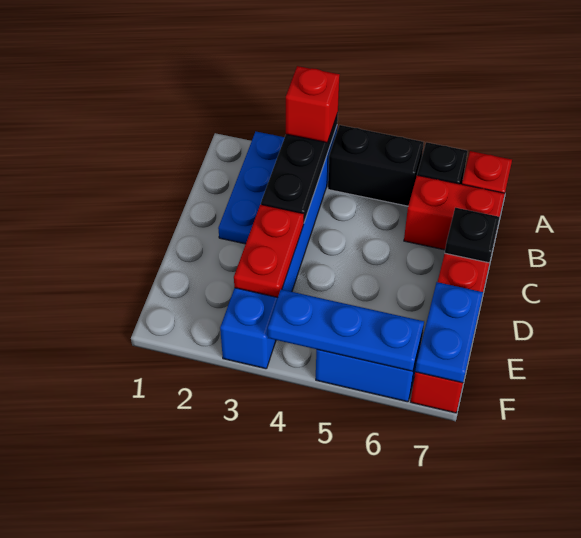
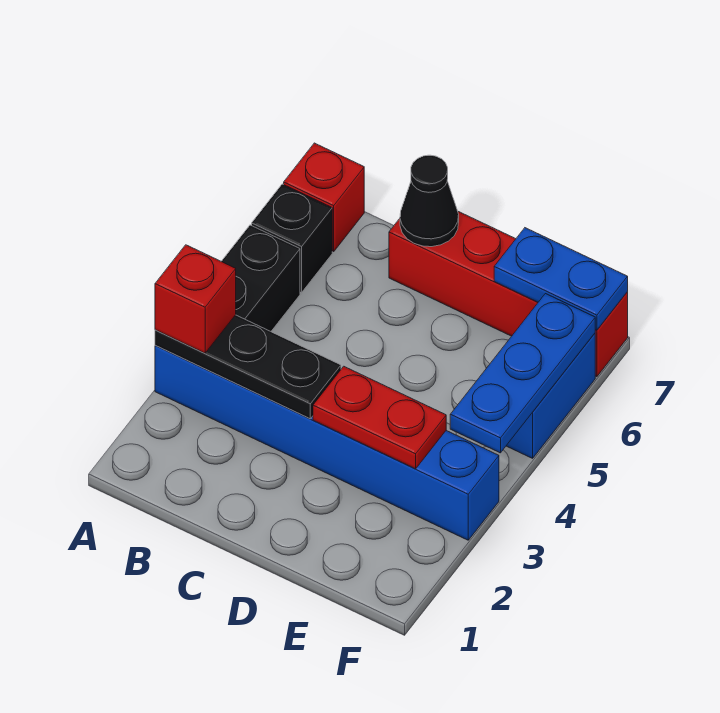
blue 1x3 plate [218,132,285,244] -> none
red 1x2 brick [404,175,505,250] -> none
black 1x1 plate [445,208,500,263] -> black 1x1 cone [400,155,459,247]

